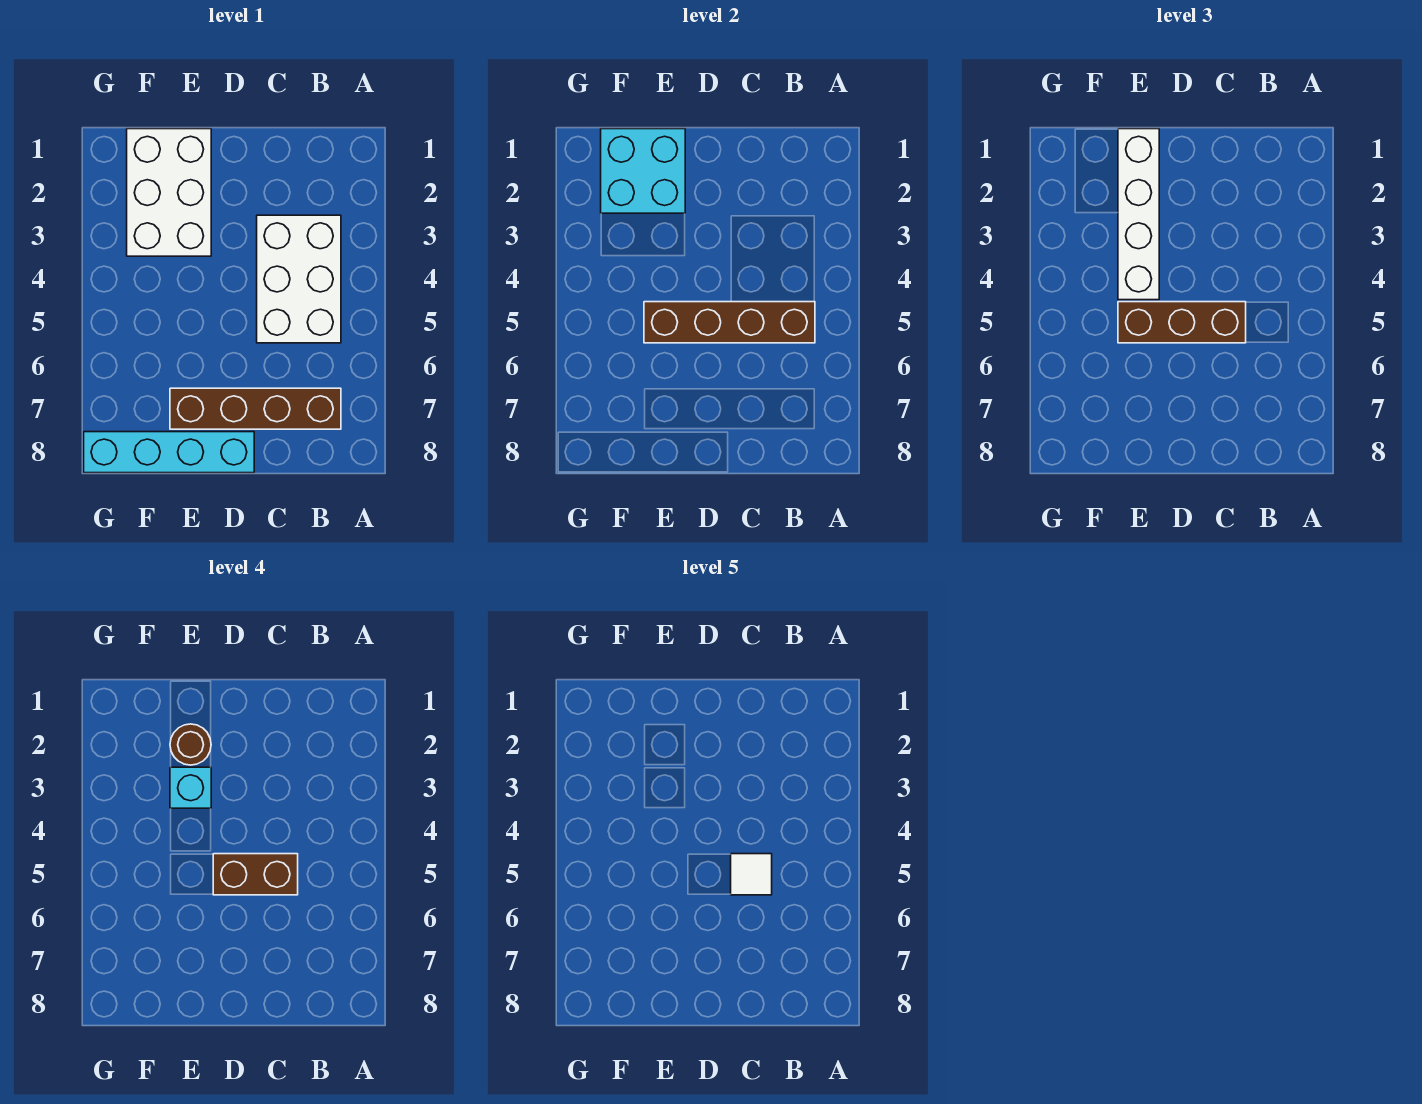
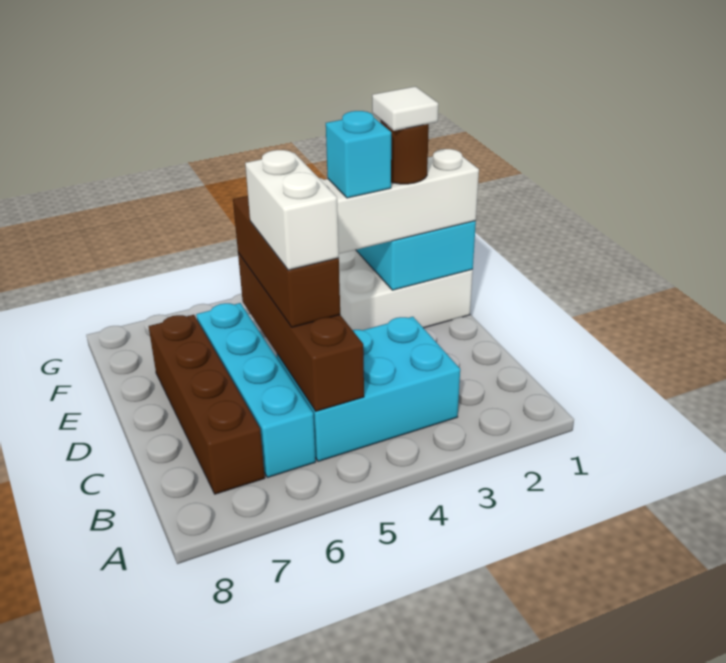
white 2x3 brick [257,215,341,343] -> cyan 2x3 brick [277,317,460,461]
brown 1x2 brick [213,854,298,895] -> white 1x2 brick [245,150,339,270]
white 1x1 tile [731,854,772,895] -> white 1x1 tile moved to [372,86,438,131]
cyan 1x4 brick [84,432,254,473] -> cyan 1x4 brick moved to [196,303,316,478]

